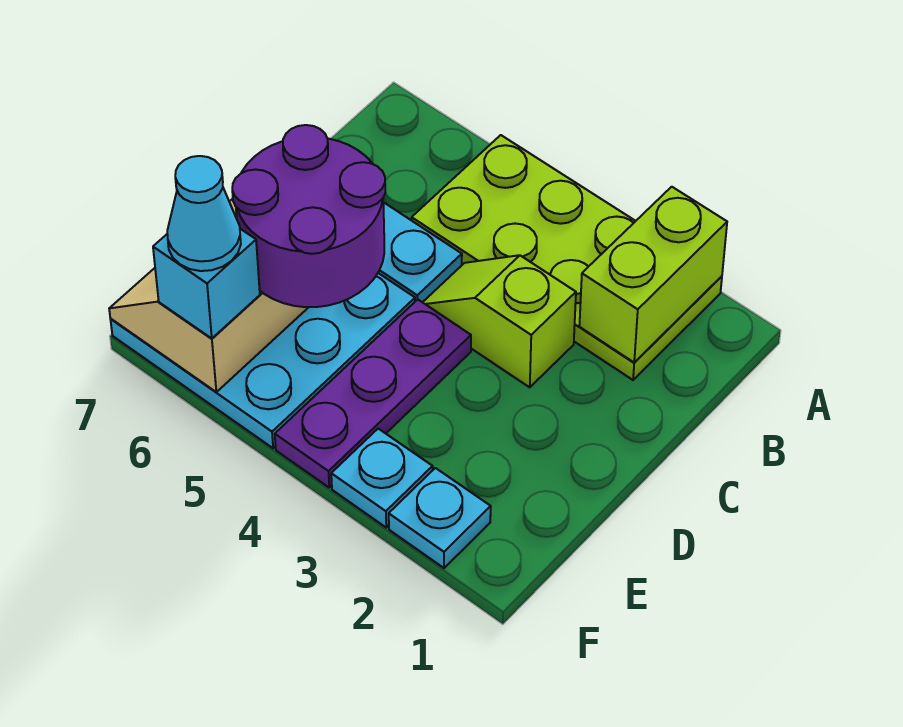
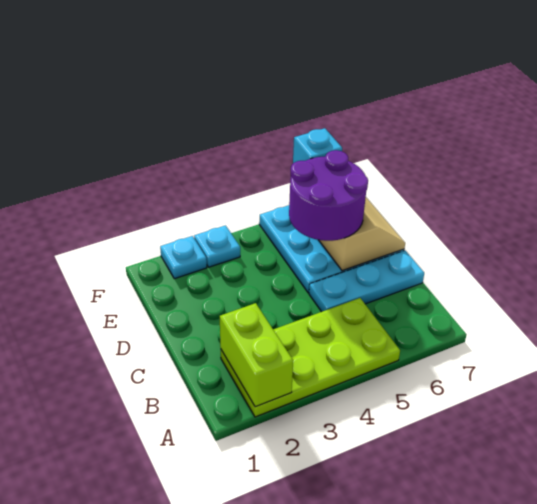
lime 1x2 slope [423,255,576,387] -> none
purple 1x3 plate [275,300,471,487] -> none
cyan 1x1 cone [167,156,241,271] -> none

